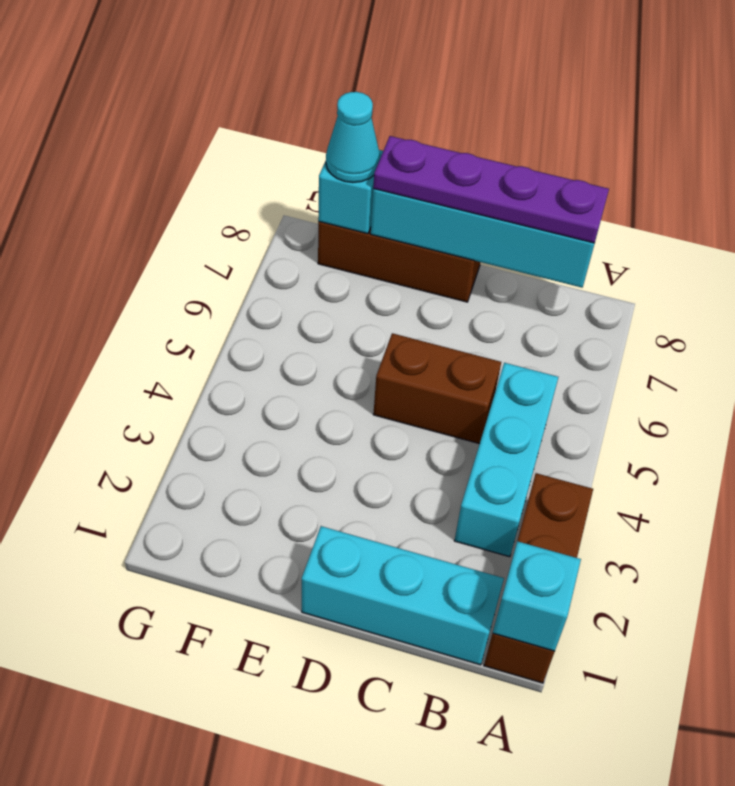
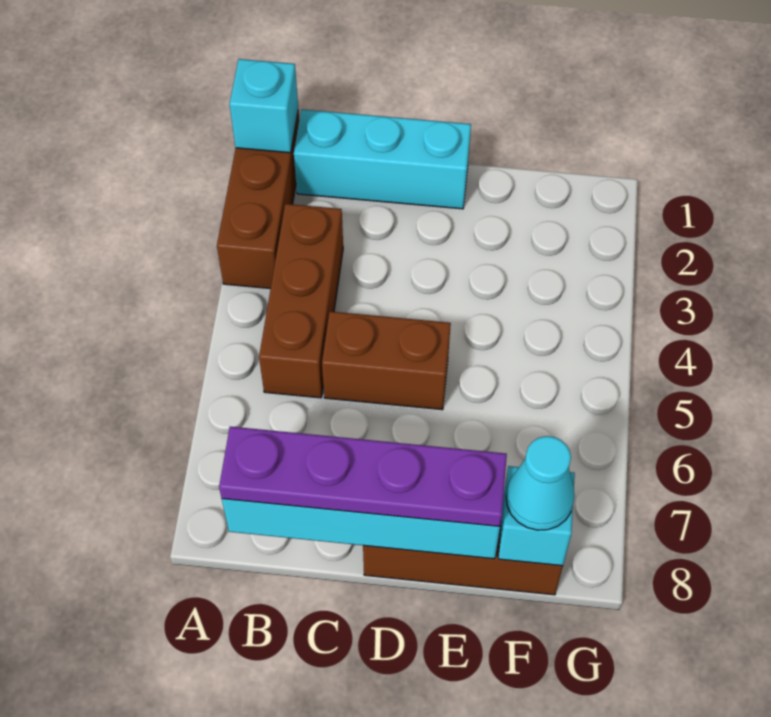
cyan 1x3 brick [454,363,558,557] -> brown 1x3 brick [259,204,343,398]

